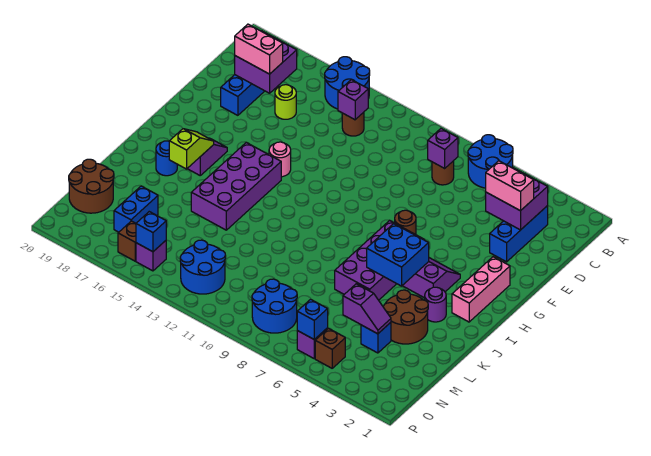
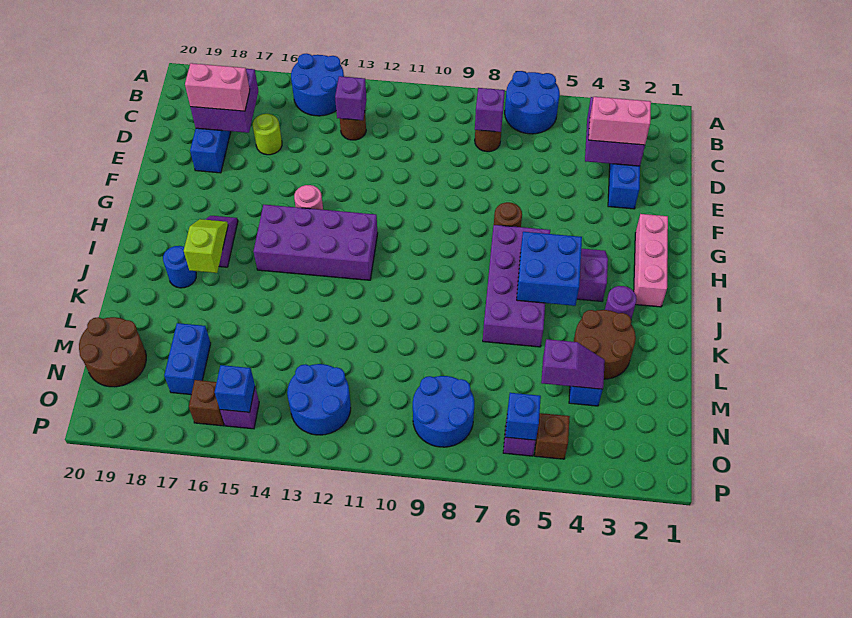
purple 2x4 brick [191,142,281,230] -> purple 2x4 brick turned to [254,205,378,280]

